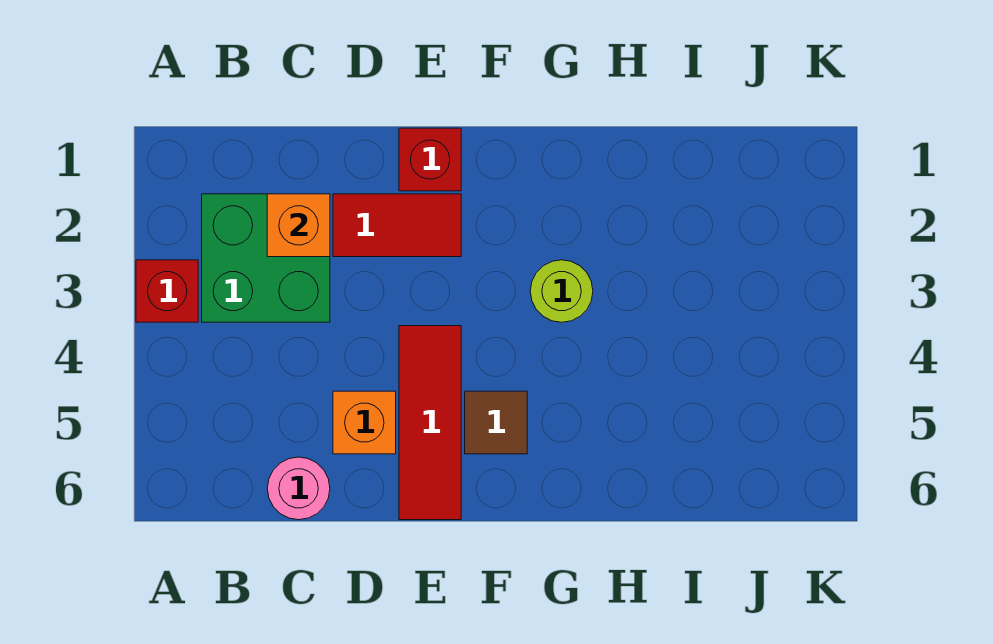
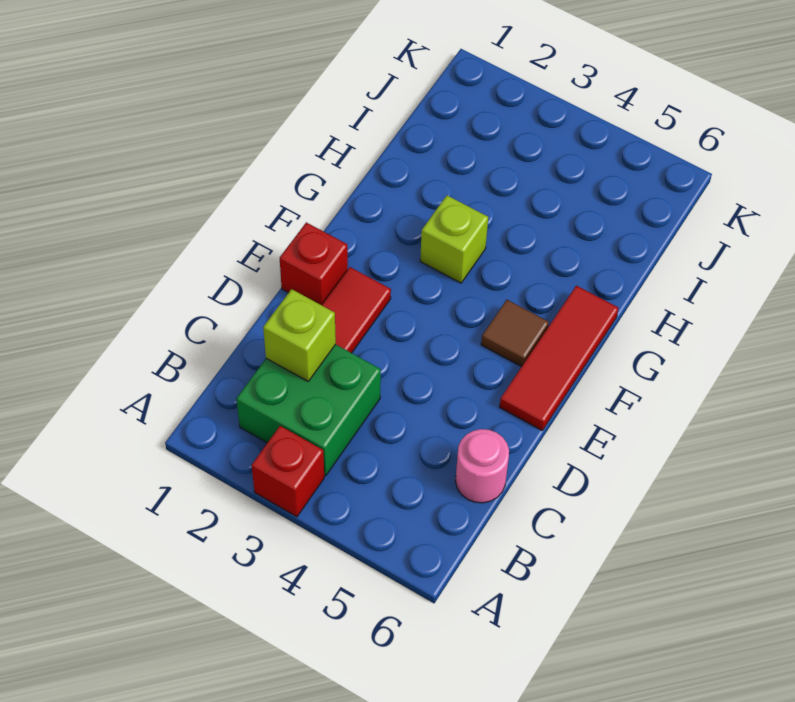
orange 1x1 brick [267,194,330,257] -> lime 1x1 brick [263,289,336,381]
orange 1x1 brick [333,391,396,454] -> none
red 1x3 tile [399,326,461,520] -> red 1x3 tile turned to [500,286,618,430]
lime 1x1 round brick [530,260,593,322] -> lime 1x1 brick [420,196,488,283]

